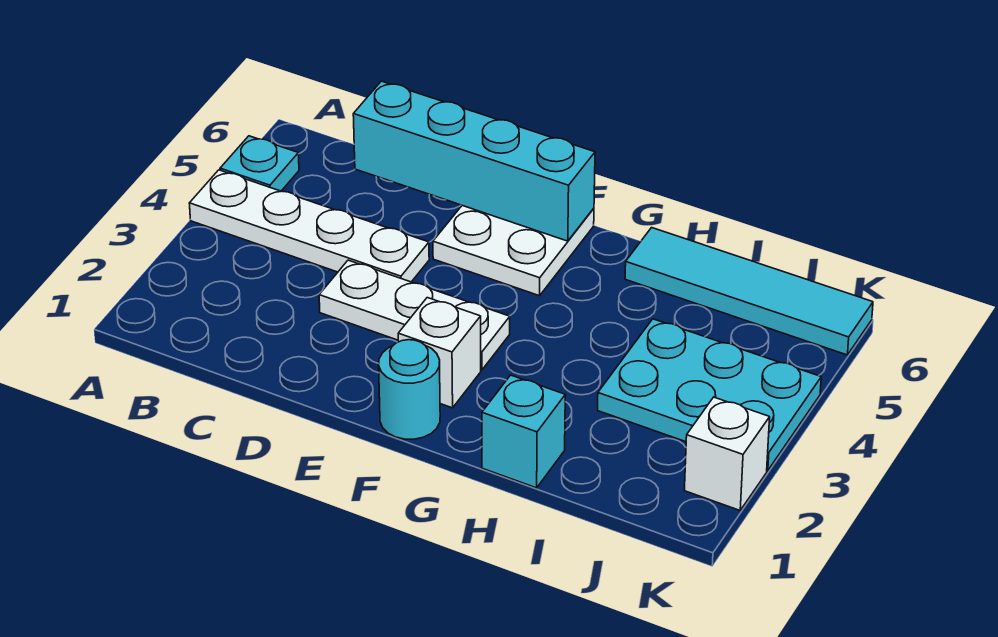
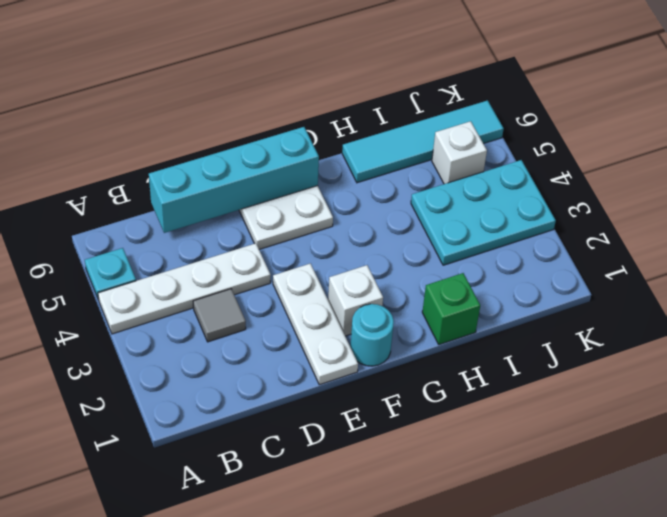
none -> grey 1x1 tile [193,289,246,342]
white 1x3 plate [319,260,510,370] -> white 1x3 plate turned to [273,264,358,385]
cyan 1x1 brick [482,375,565,488] -> green 1x1 brick [422,273,480,345]
white 1x1 brick [684,397,770,510] -> white 1x1 brick moved to [432,121,487,184]

